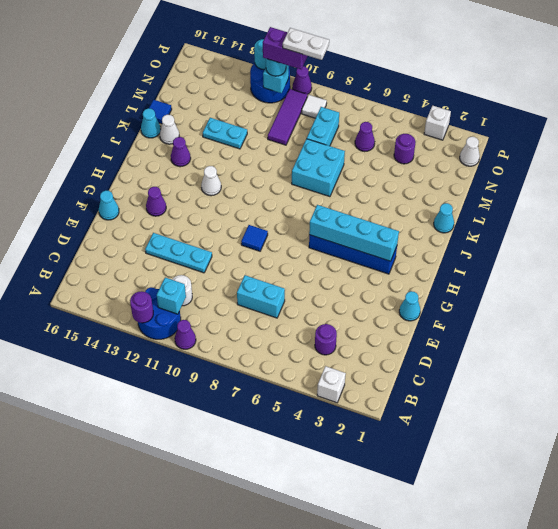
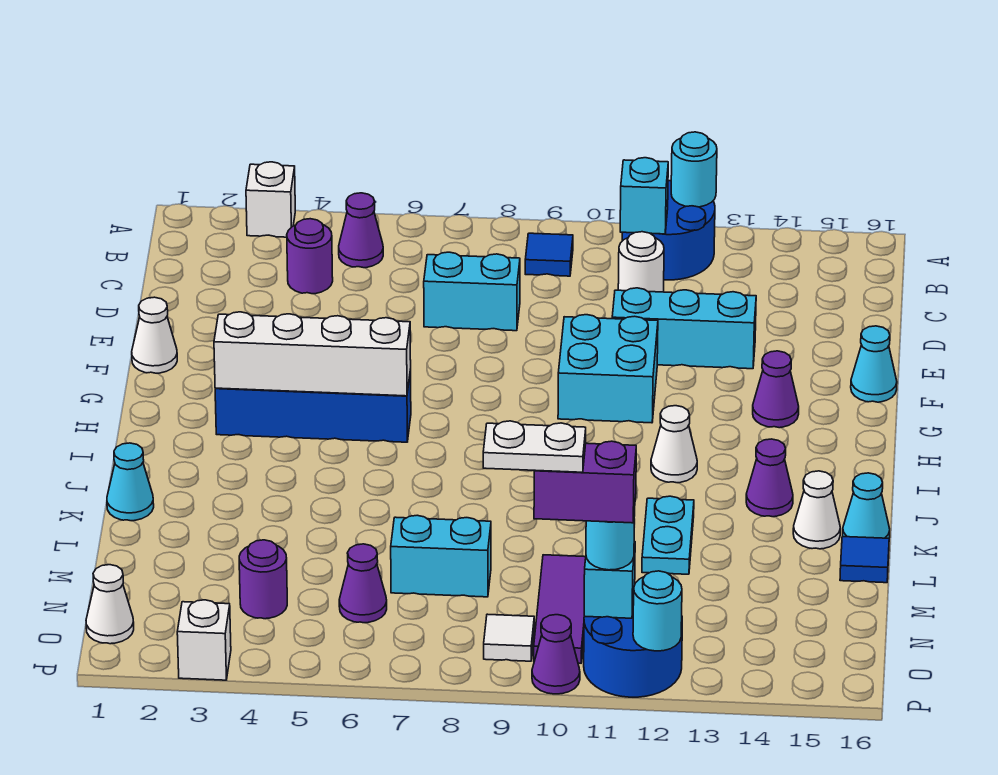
purple 1x1 cone [175,320,196,349] -> purple 1x1 cone moved to [339,193,383,268]
purple 1x1 round brick [130,291,153,323] -> cyan 1x1 round brick [671,132,717,207]
cyan 1x3 plate [145,233,212,273] -> cyan 1x3 brick [612,288,756,369]
cyan 1x1 cone [399,291,420,321] -> white 1x1 cone [132,297,177,373]
blue 1x1 tile [241,225,268,251] -> blue 1x1 tile moved to [525,233,573,276]
cyan 1x4 brick [309,205,399,261] -> white 1x4 brick [214,312,411,396]
cyan 2x2 brick [292,139,345,197] -> cyan 2x2 brick moved to [558,315,658,423]
cyan 1x2 plate [203,118,247,149] -> cyan 1x2 plate turned to [642,496,694,574]
cyan 1x2 brick [307,107,339,146] -> cyan 1x2 brick turned to [391,515,491,597]

